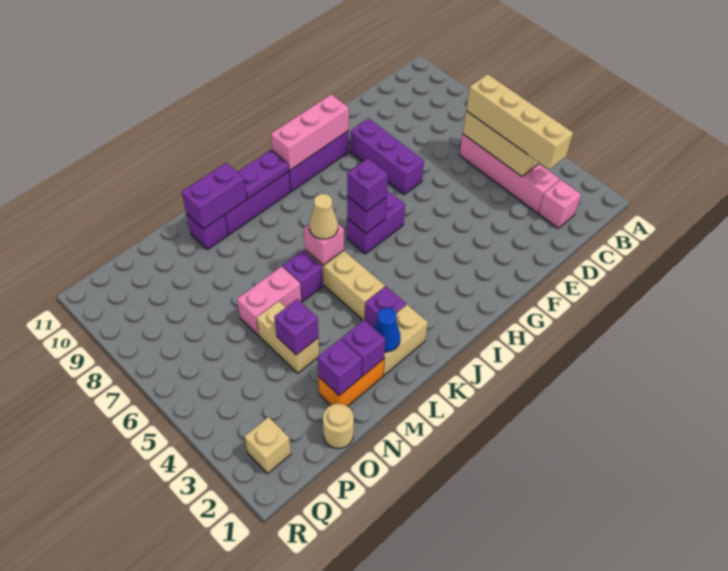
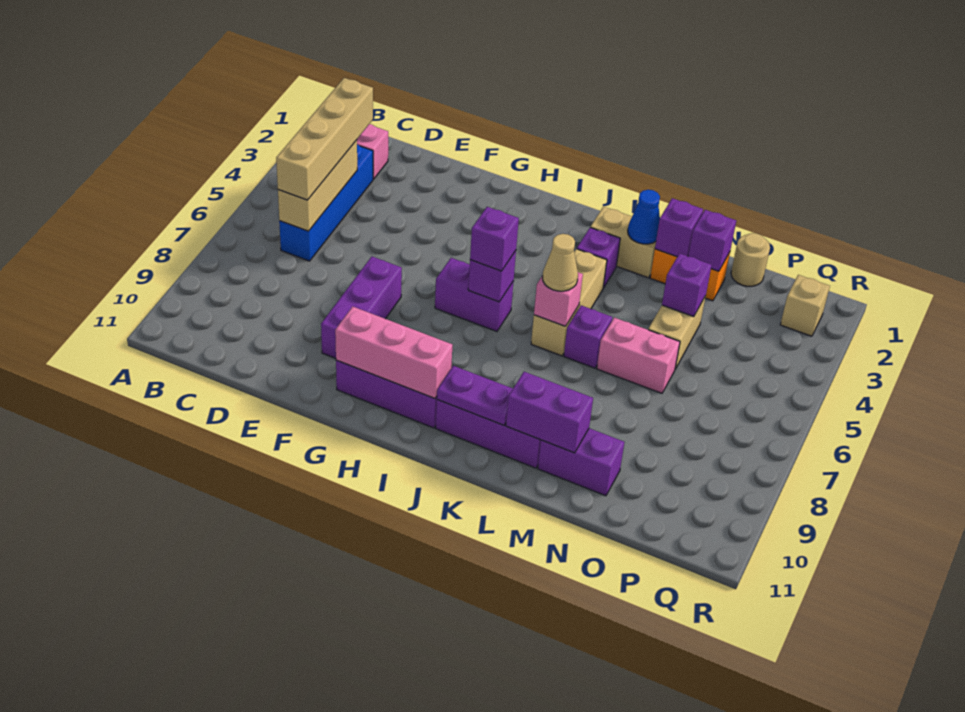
pink 1x4 brick [460,134,560,213] -> blue 1x4 brick [279,145,373,261]
purple 1x1 brick [187,215,228,250] -> purple 1x2 brick [538,428,624,496]

